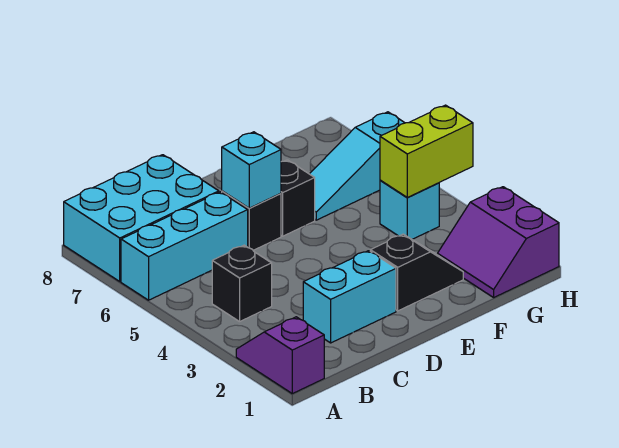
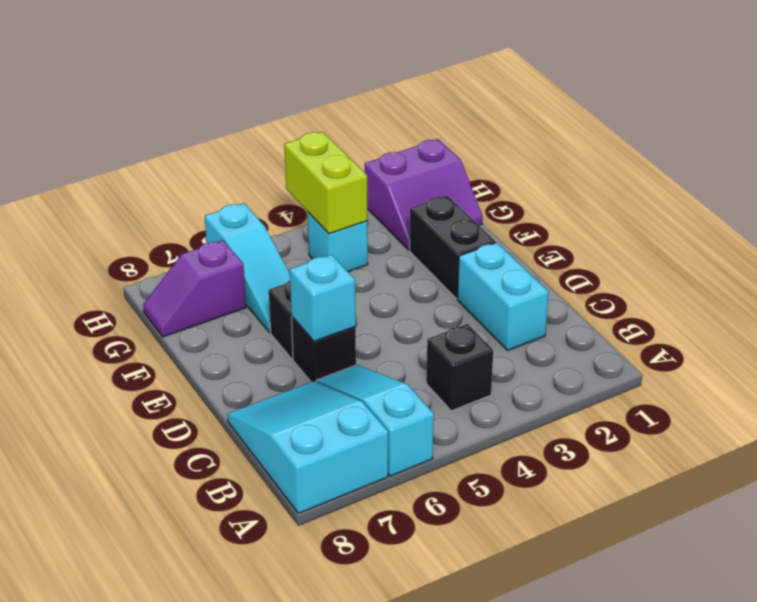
purple 1x2 slope [236,317,324,394] -> purple 1x2 slope moved to [143,240,246,337]
cyan 1x3 brick [121,192,248,300] -> cyan 1x3 slope [316,365,434,476]
cyan 2x3 brick [64,155,219,281] -> cyan 2x3 slope [227,381,388,513]
black 1x2 slope [370,234,463,311] -> black 1x2 brick [410,196,496,299]

